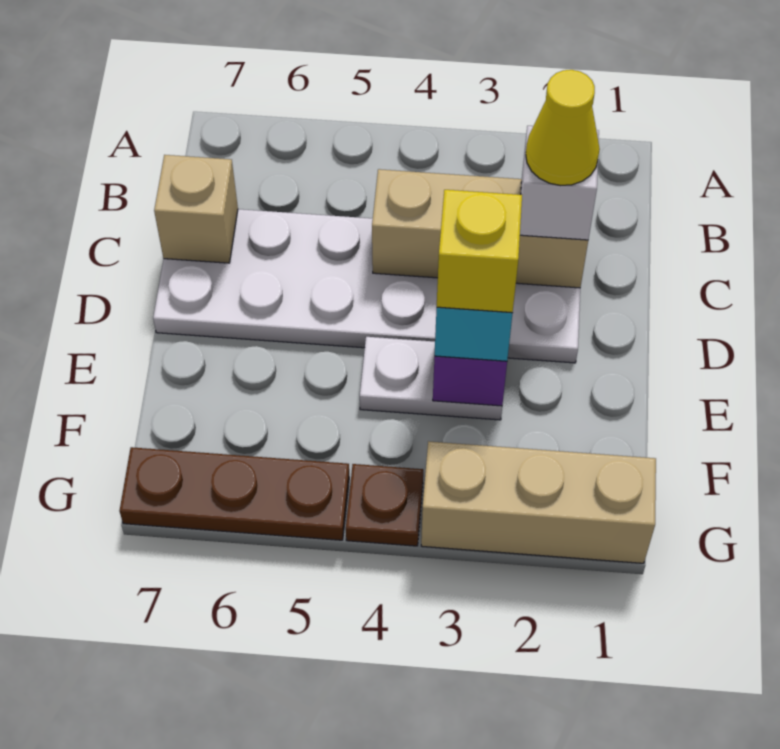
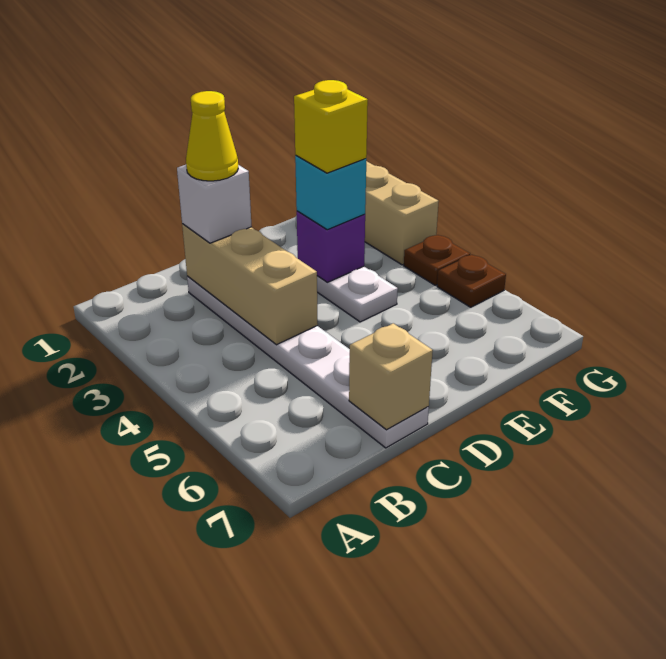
white 2x6 plate [153,209,580,363] -> white 1x6 plate [187,276,429,448]
brown 1x3 plate [119,447,349,540] -> brown 1x1 plate [437,255,506,307]

